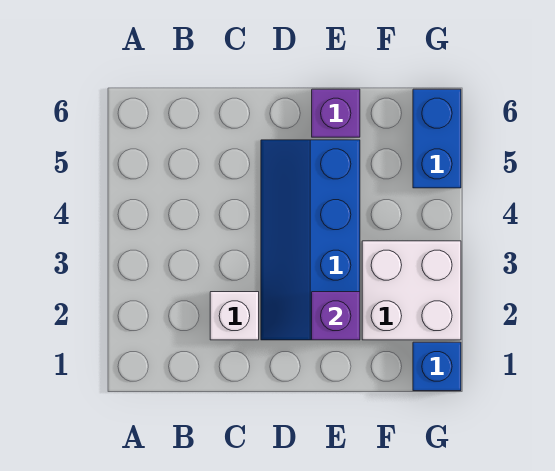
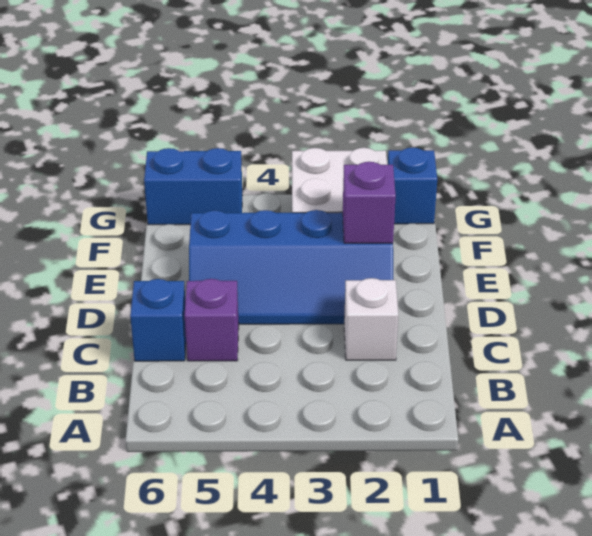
none -> blue 1x1 brick [130,279,186,361]
purple 1x1 brick [312,89,360,137] -> purple 1x1 brick moved to [185,279,239,361]

